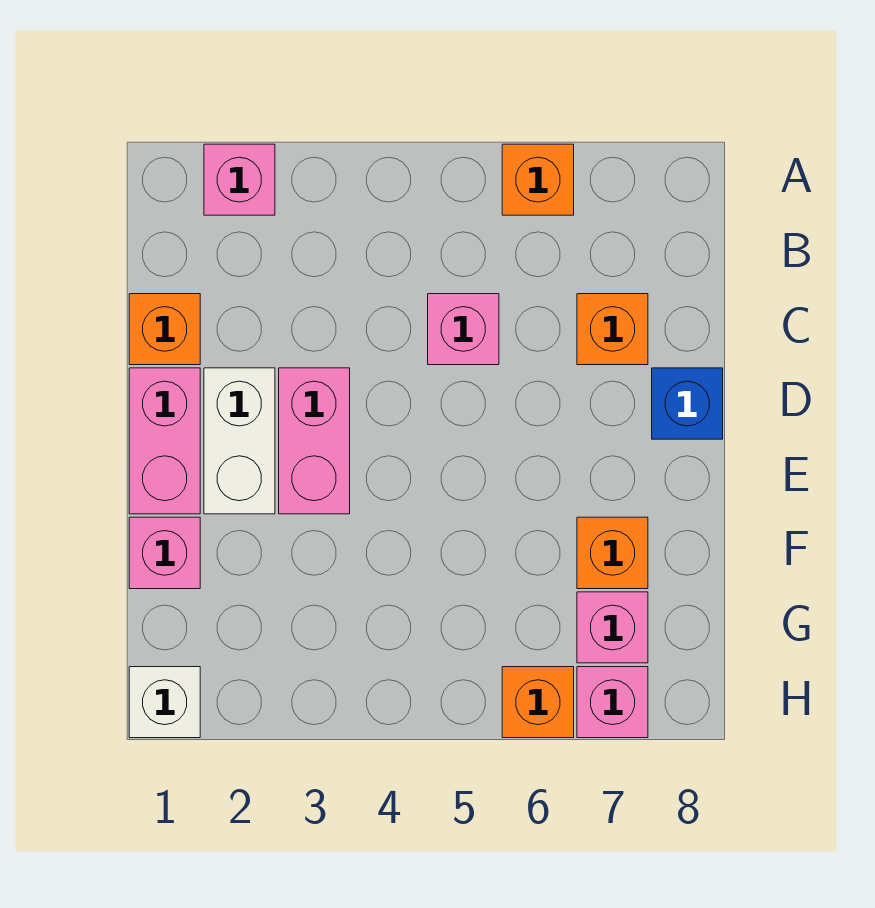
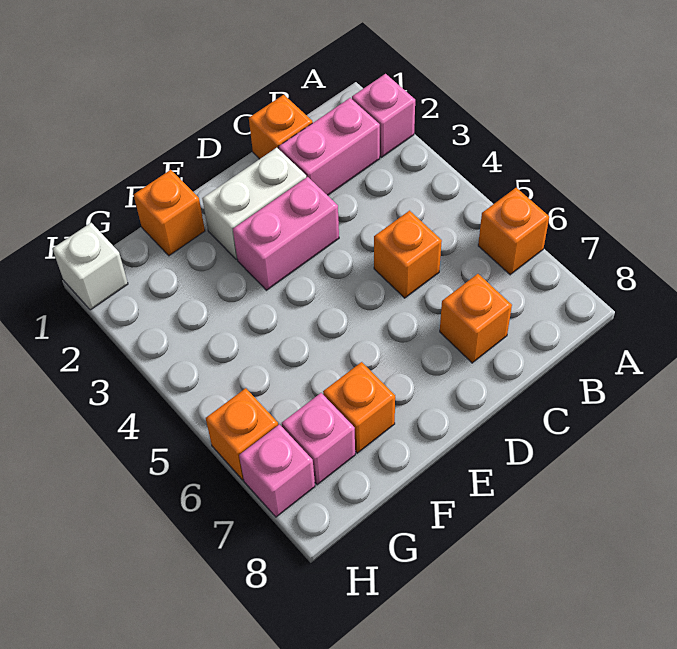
pink 1x1 brick [428,294,499,365] -> orange 1x1 brick [374,211,442,298]
pink 1x2 brick [129,368,200,514] -> pink 1x2 brick moved to [279,98,380,195]
blue 1x1 brick [652,368,723,439] -> none
pink 1x1 brick [129,517,200,589] -> orange 1x1 brick [134,170,205,256]

